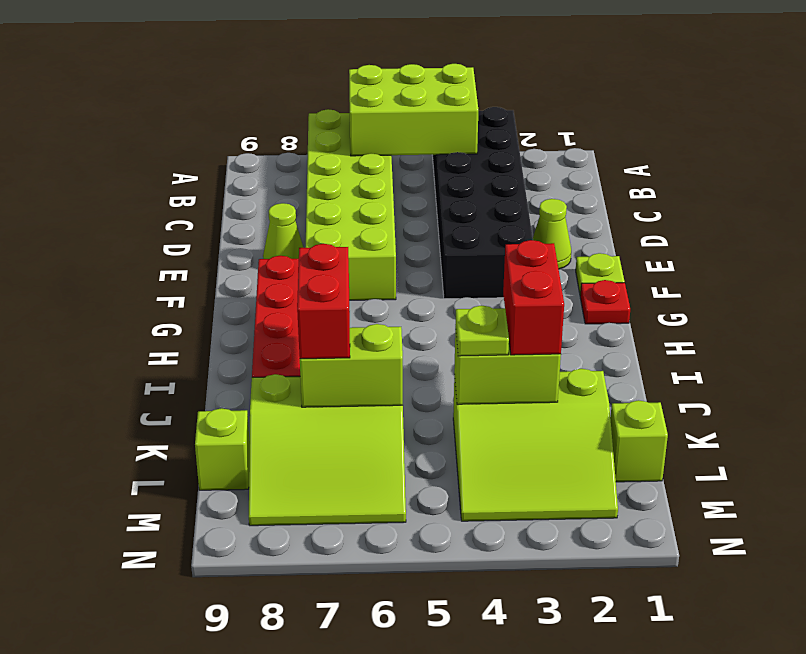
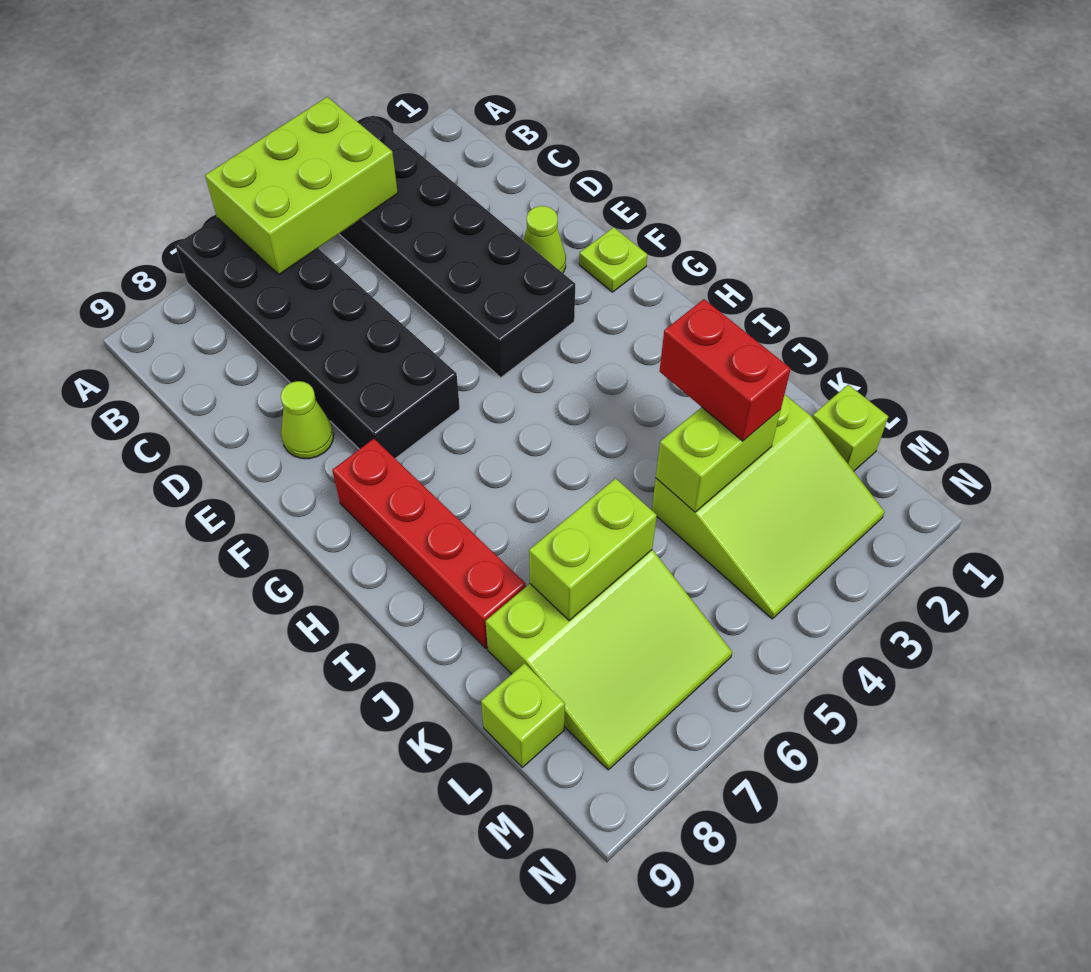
lime 2x6 brick [305,109,396,300] -> black 2x6 brick [175,218,460,458]
red 1x1 plate [580,280,630,324] -> none
red 1x2 brick [297,244,350,359] -> none
lime 1x1 plate [455,306,509,356] -> none

